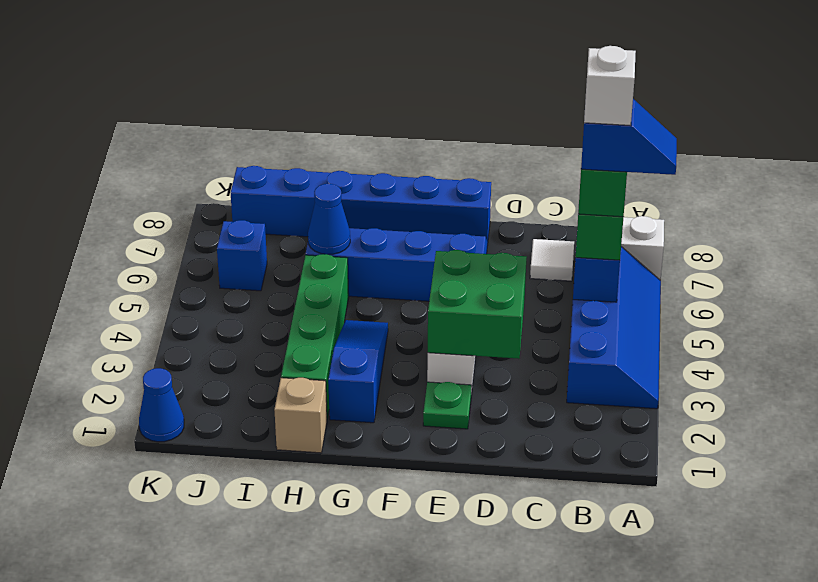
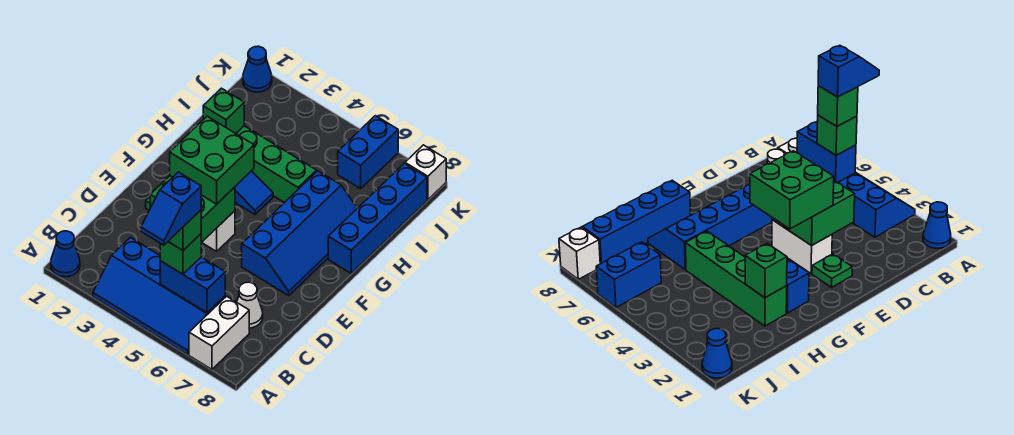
white 1x1 brick [584,46,636,126] -> white 1x1 brick moved to [405,145,446,200]
white 1x1 tile [530,239,574,281] -> white 1x1 cone [237,282,263,328]
none -> green 2x2 brick [170,116,254,204]
blue 1x6 brick [231,166,491,245] -> blue 1x4 brick [328,163,427,273]
tan 1x1 brick [274,378,327,453] -> none
none -> green 1x1 brick [203,88,244,133]
blue 1x1 cone [308,184,350,254] -> blue 1x1 cone moved to [51,231,80,277]
blue 1x1 brick [217,220,267,291] -> blue 1x2 brick [338,116,398,189]

